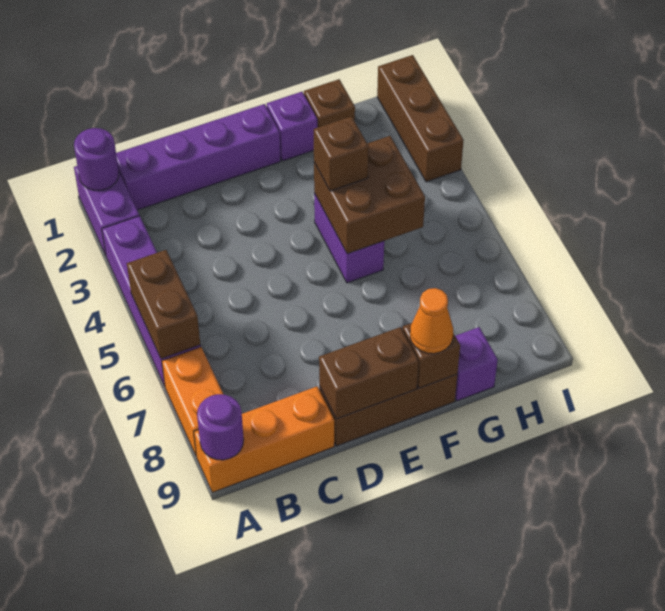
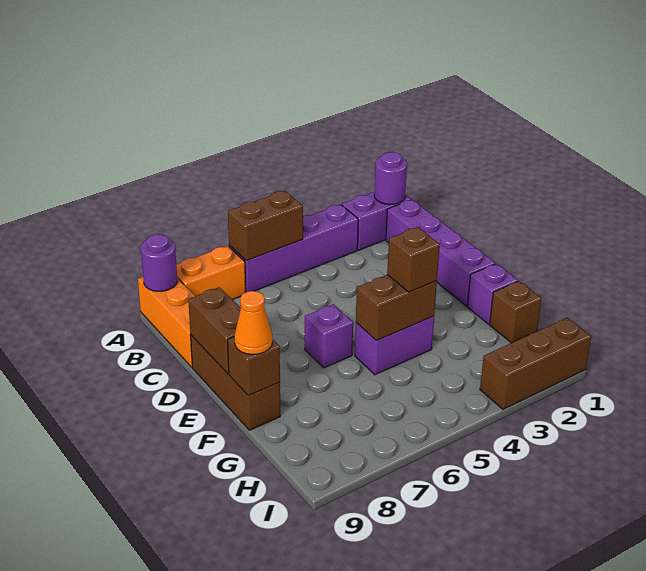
brown 2x2 brick [314,136,425,254] -> brown 1x2 brick [356,275,437,341]
purple 1x1 brick [455,327,498,401] -> purple 1x1 brick moved to [305,304,353,368]

